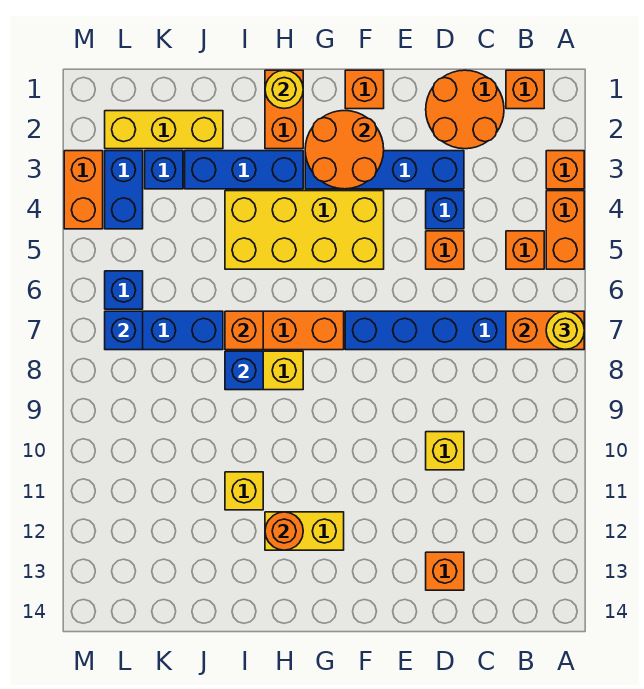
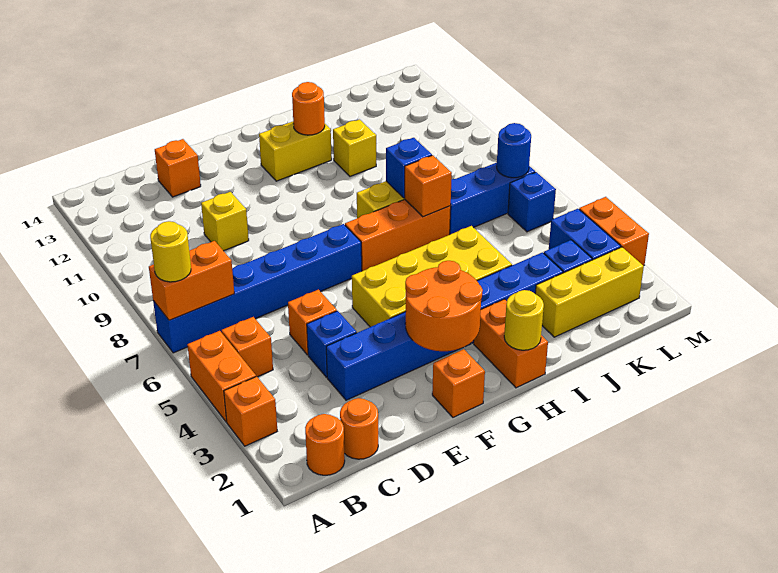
orange 1x1 brick [506,70,544,109] -> orange 1x1 round brick [305,414,345,475]
orange 2x2 round brick [426,70,504,149] -> orange 1x1 round brick [340,398,378,459]
blue 1x1 brick [105,311,143,350] -> blue 1x1 round brick [497,123,531,178]

